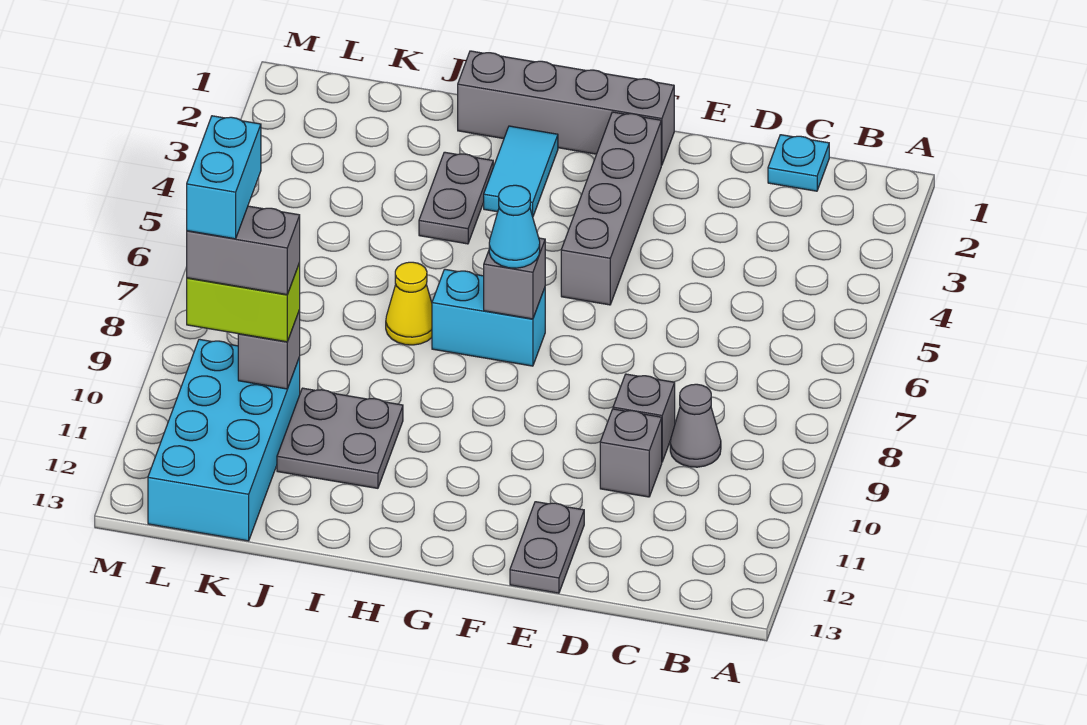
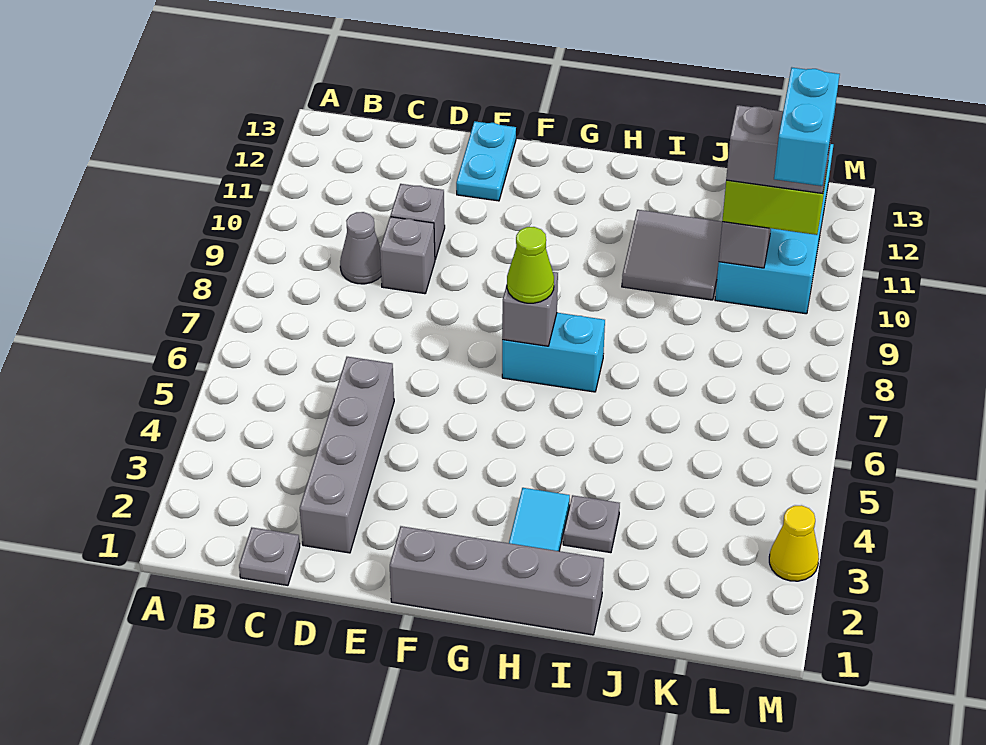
cyan 1x1 plate [768,135,829,191] -> grey 1x1 plate [239,528,300,585]
grey 1x2 plate [510,502,584,593] -> cyan 1x2 plate [456,121,516,201]
grey 1x4 brick [561,112,661,305] -> grey 1x4 brick moved to [300,357,394,553]
cyan 1x1 cone [489,185,540,268] -> lime 1x1 cone [507,227,554,303]
grey 1x2 plate [419,152,493,244] -> grey 1x1 plate [563,495,620,553]
yellow 1x1 cone [386,262,432,345] -> yellow 1x1 cone moved to [769,505,819,581]
grey 2x2 plate [277,388,403,488] -> grey 2x2 tile [622,210,722,300]

